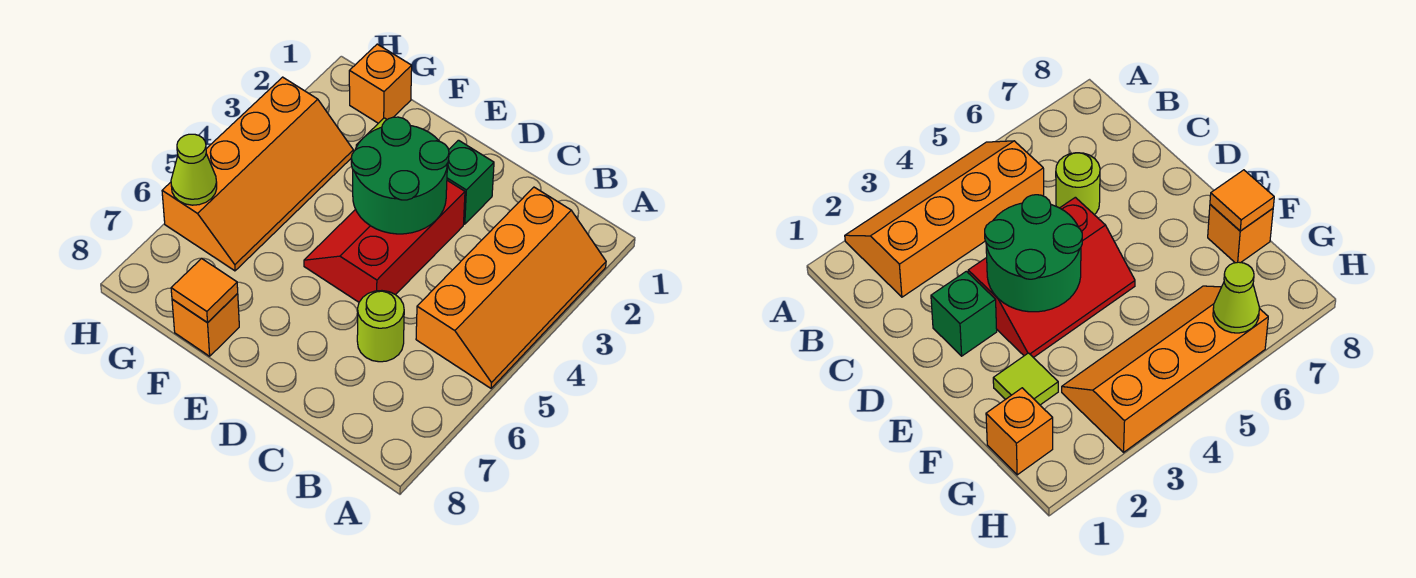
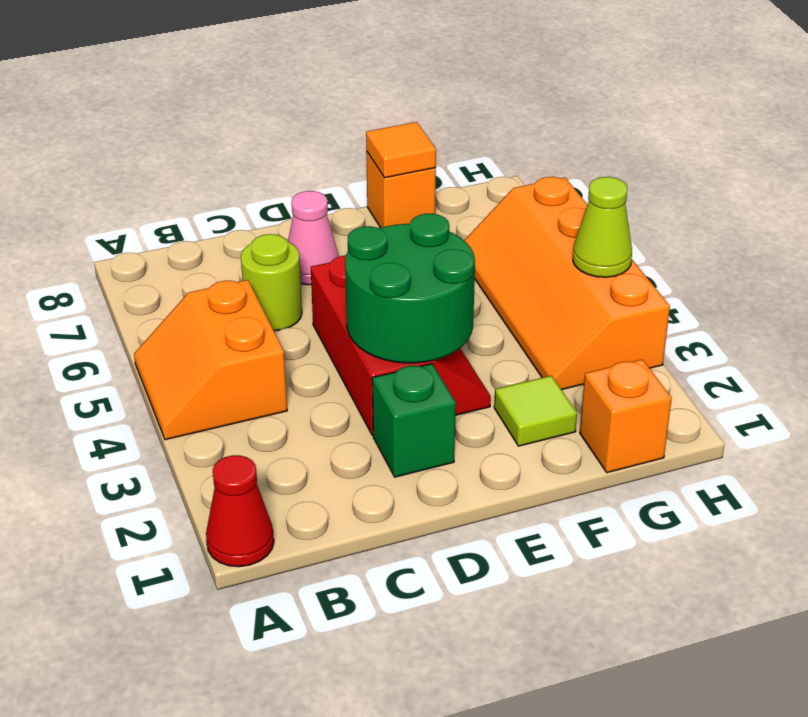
none -> red 1x1 cone [206,455,274,567]
orange 2x4 slope [416,187,606,388] -> orange 2x2 slope [134,280,287,440]
none -> pink 1x1 cone [288,191,339,285]
lime 1x1 cone [171,134,217,205] -> lime 1x1 cone moved to [573,177,632,277]

